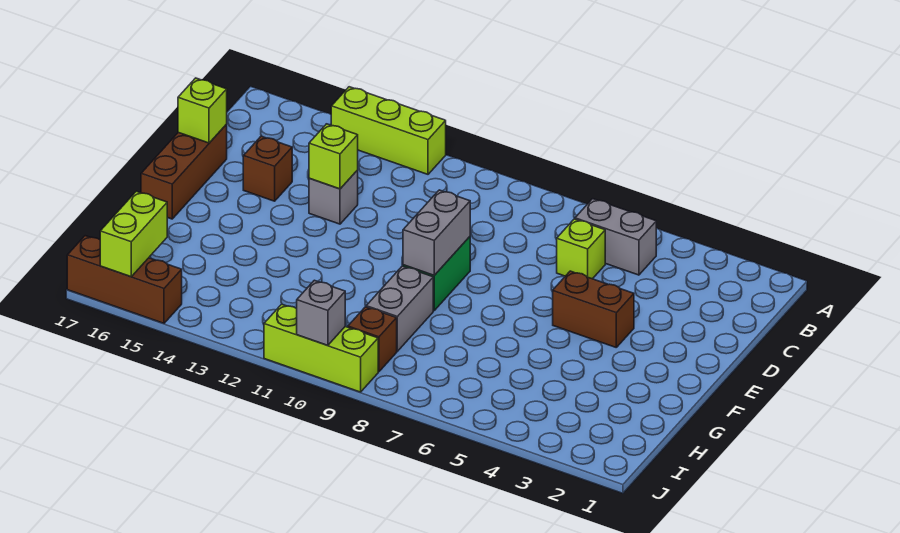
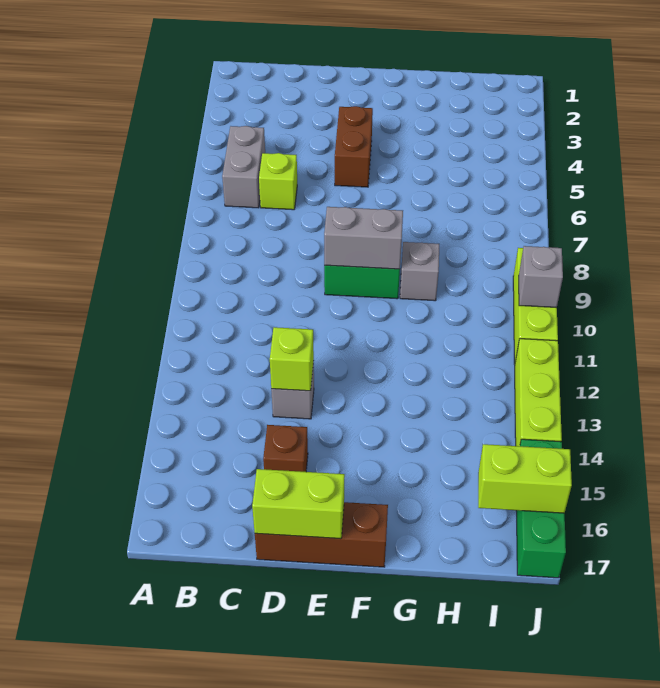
lime 1x3 brick [331,87,446,174] -> lime 1x3 brick moved to [515,339,562,446]
lime 1x1 brick [178,78,227,143] -> lime 1x2 brick [252,469,345,539]
grey 1x2 brick [366,266,433,351] -> grey 1x1 brick [400,242,439,301]
brown 1x1 brick [348,307,397,372] -> none
brown 1x3 brick [67,236,182,323] -> green 1x3 brick [516,439,566,578]

